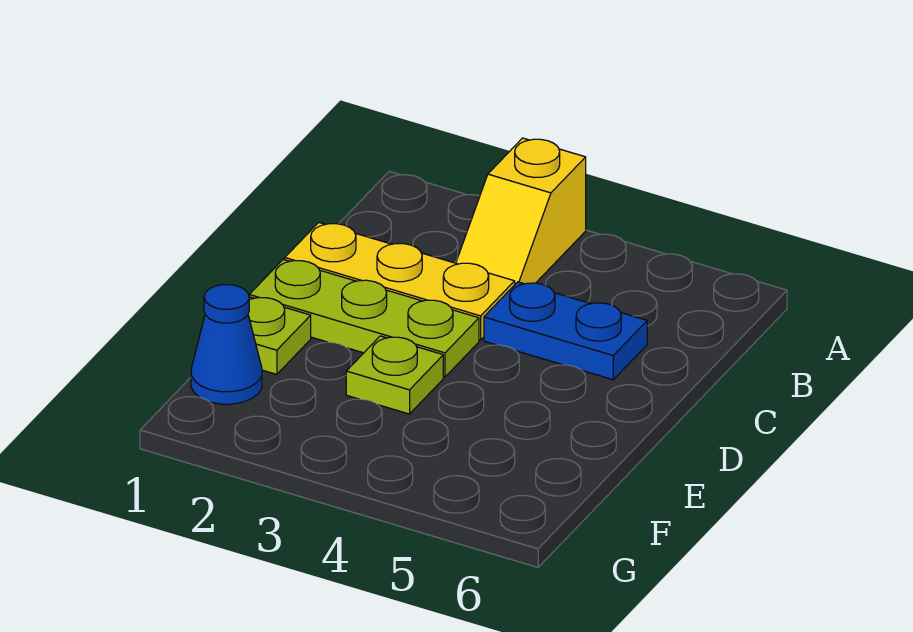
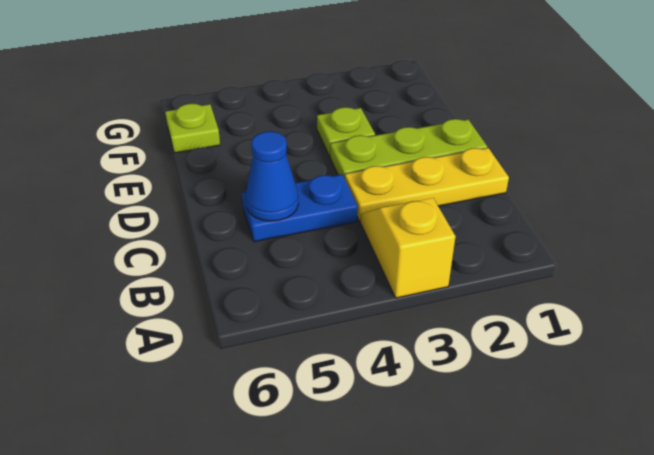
lime 1x1 plate [248,297,311,374] -> lime 1x1 plate moved to [165,104,220,153]
blue 1x1 cone [191,285,262,404] -> blue 1x1 cone moved to [246,131,299,221]

